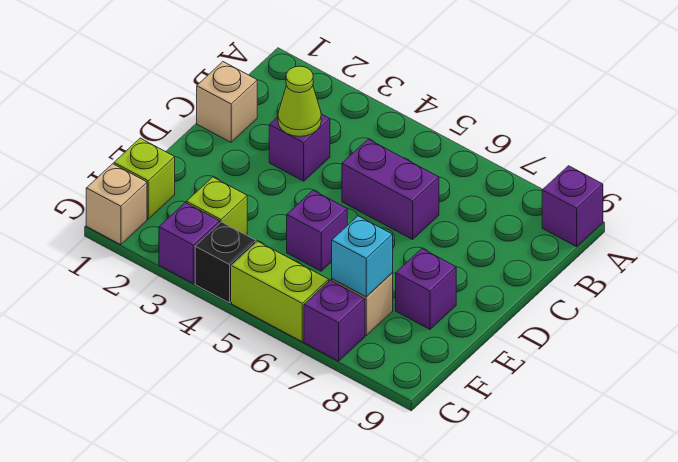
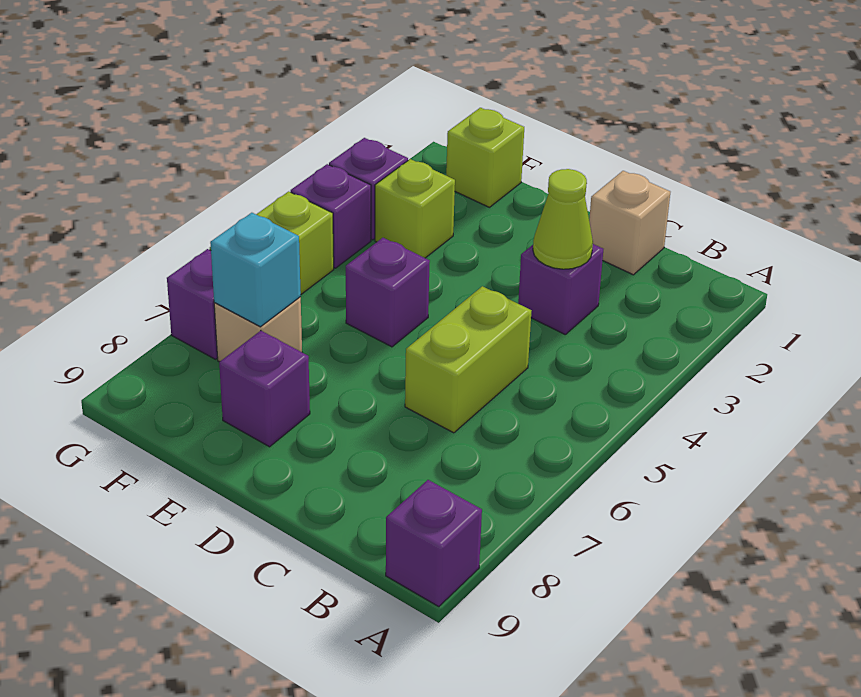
purple 1x2 brick [342,139,439,239] -> lime 1x2 brick [405,286,531,433]
tan 1x1 brick [86,164,147,245] -> none
black 1x1 brick [195,222,256,303] -> purple 1x1 brick [291,164,371,268]

